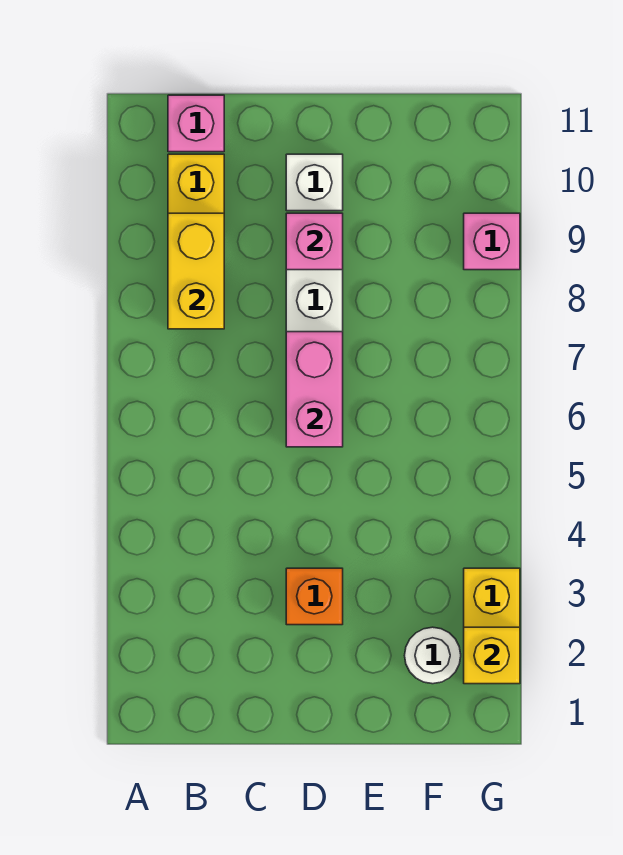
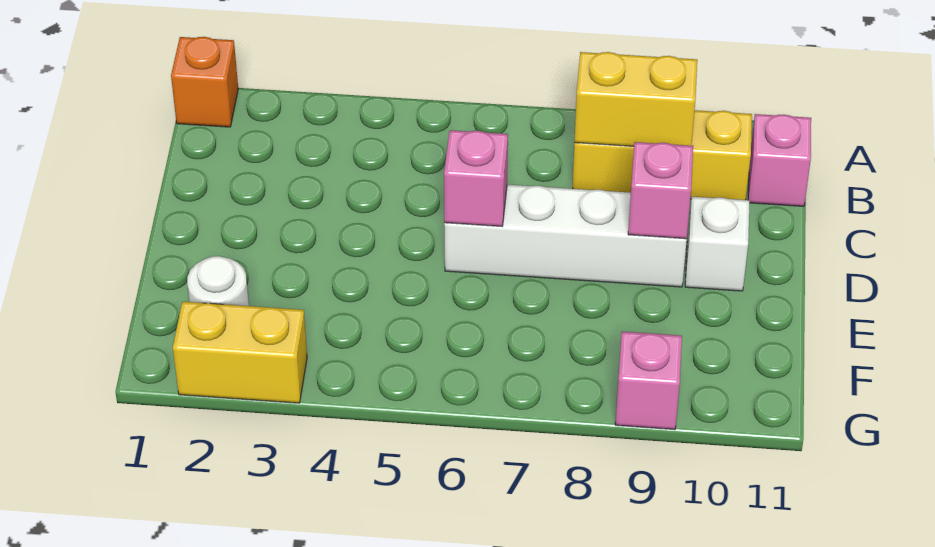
orange 1x1 brick [286,568,343,625] -> orange 1x1 brick moved to [171,37,238,127]
pink 1x2 brick [286,332,343,447] -> pink 1x1 brick [444,130,508,226]
yellow 1x1 brick [464,627,520,684] -> none

